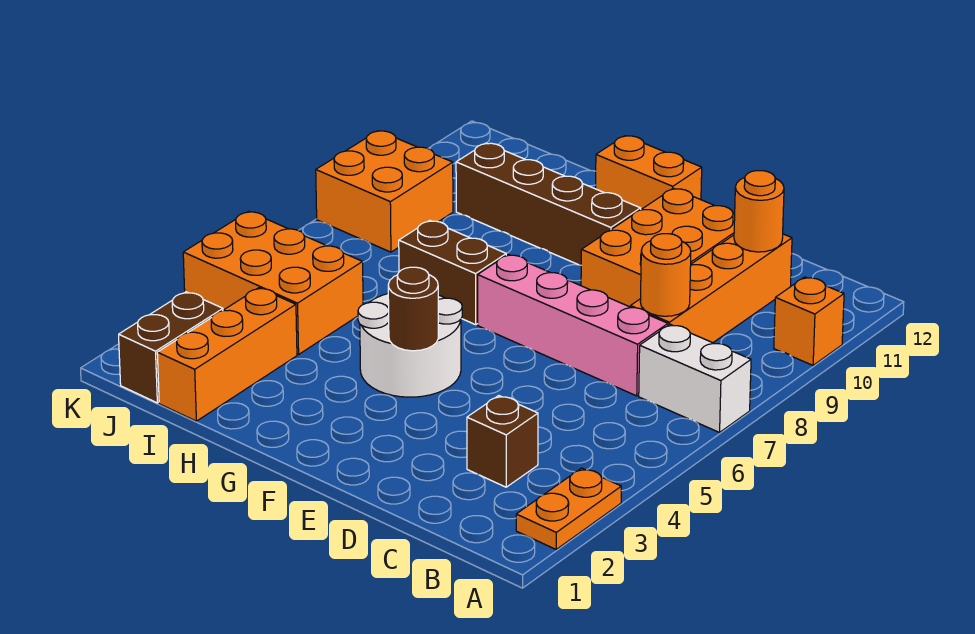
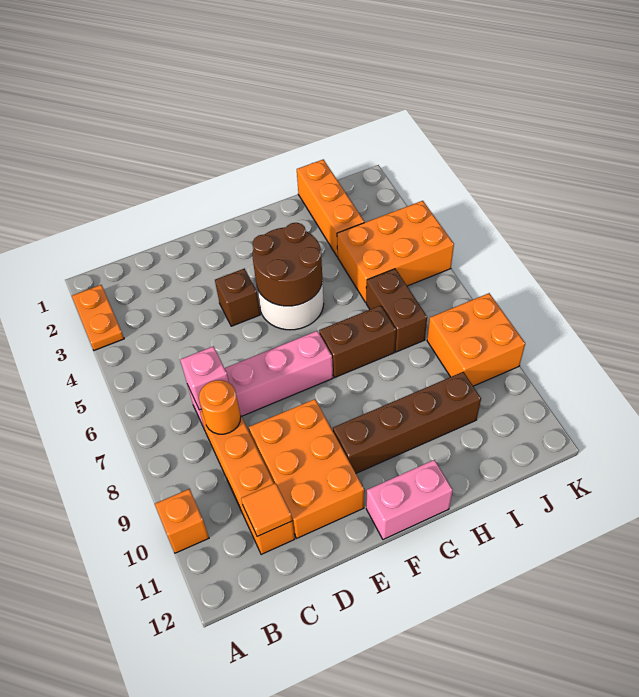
white 1x2 brick [639,324,751,432] -> none
brown 1x1 brick [467,396,538,487] -> brown 1x1 brick moved to [215,269,260,326]
none -> pink 1x1 brick [180,346,229,410]
orange 1x1 round brick [734,171,784,252] -> orange 1x1 tile [241,483,292,537]
brown 1x1 round brick [388,267,438,351] -> brown 2x2 round brick [252,223,322,306]
orange 1x2 brick [596,136,702,209] -> pink 1x2 brick [366,460,453,540]
brown 1x2 brick [119,292,223,403] -> brown 1x2 brick moved to [366,269,427,352]

